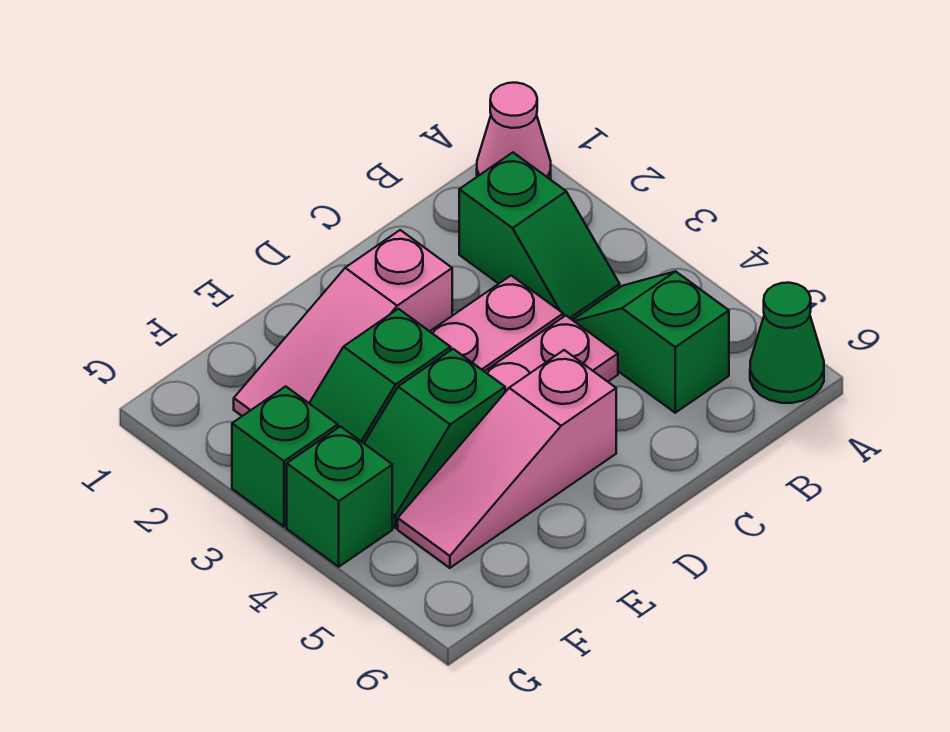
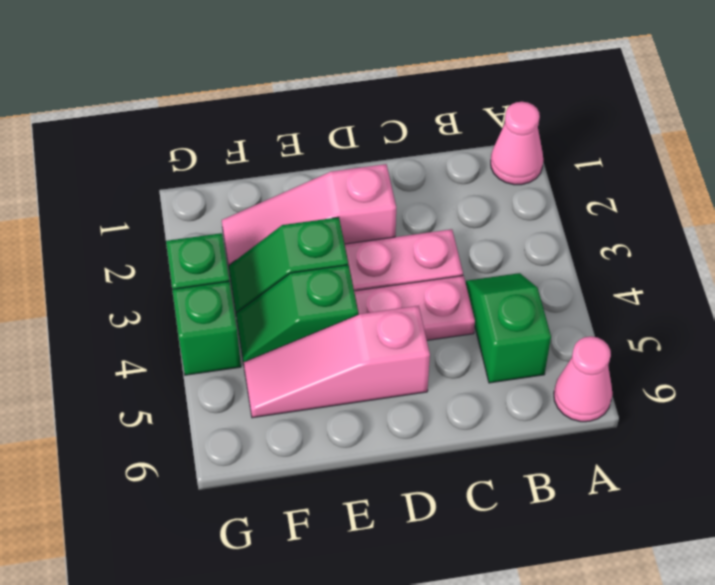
green 1x1 cone [750,283,824,403] -> pink 1x1 cone [554,336,612,422]
green 1x2 slope [459,153,620,320] -> none

